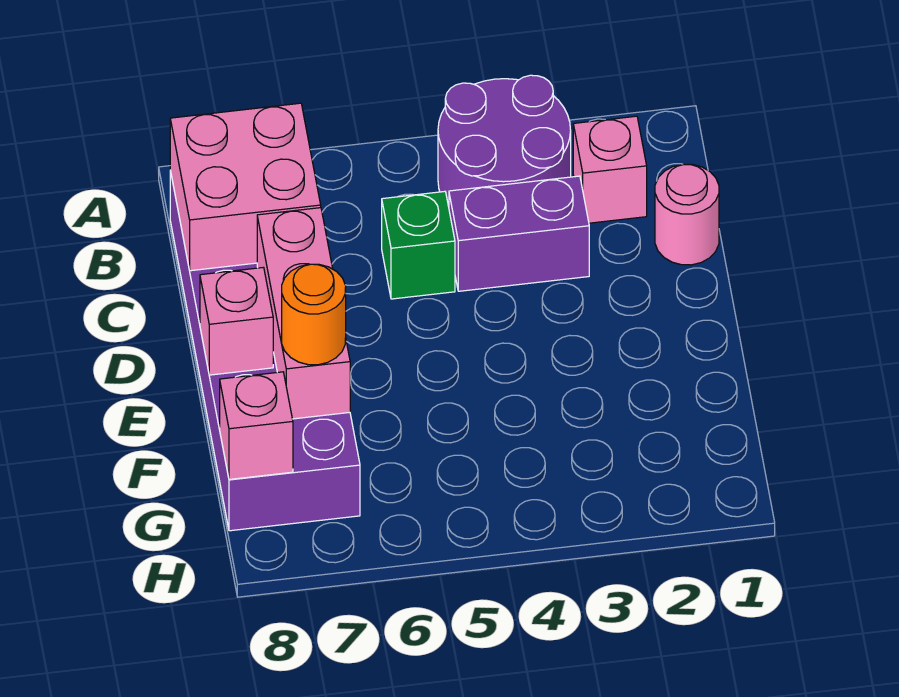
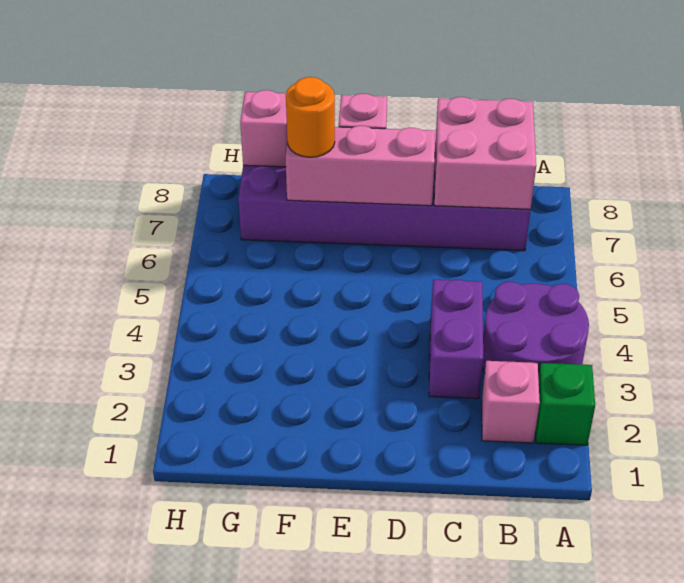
pink 1x1 round brick [655,164,719,265] -> none
green 1x1 brick [382,191,455,299] -> green 1x1 brick moved to [535,363,595,445]

